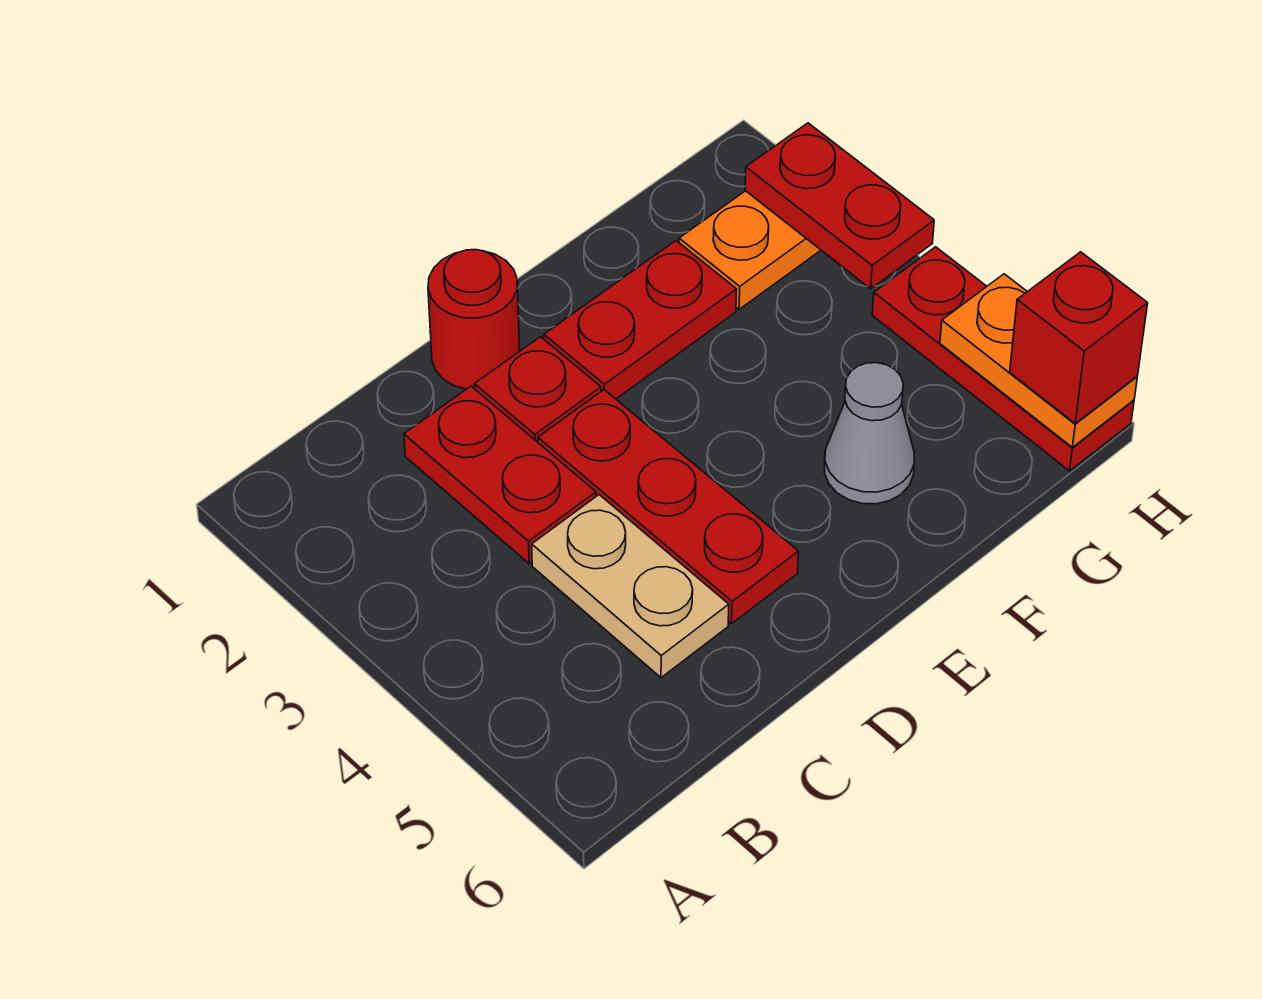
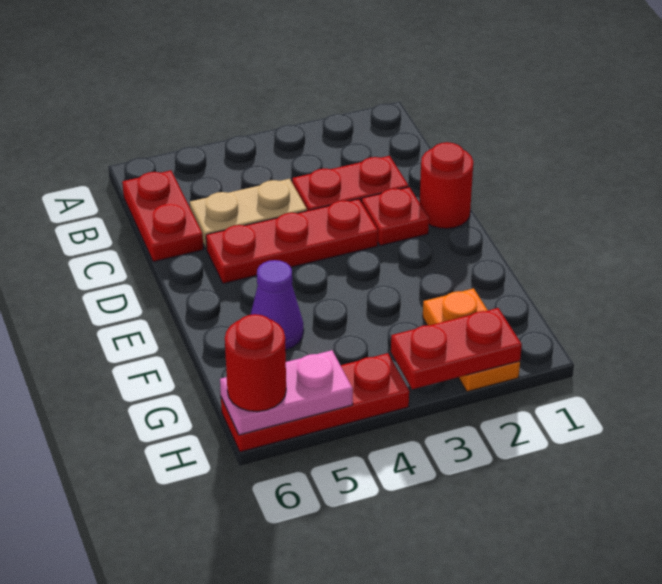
red 1x2 plate [544,241,737,399] -> red 1x2 plate moved to [122,171,203,262]
grey 1x1 cone [824,363,914,504] -> purple 1x1 cone [251,260,304,350]
orange 1x2 plate [940,274,1137,447] -> pink 1x2 plate [220,350,353,435]
red 1x1 brick [1010,252,1148,423] -> red 1x1 round brick [225,314,286,412]

